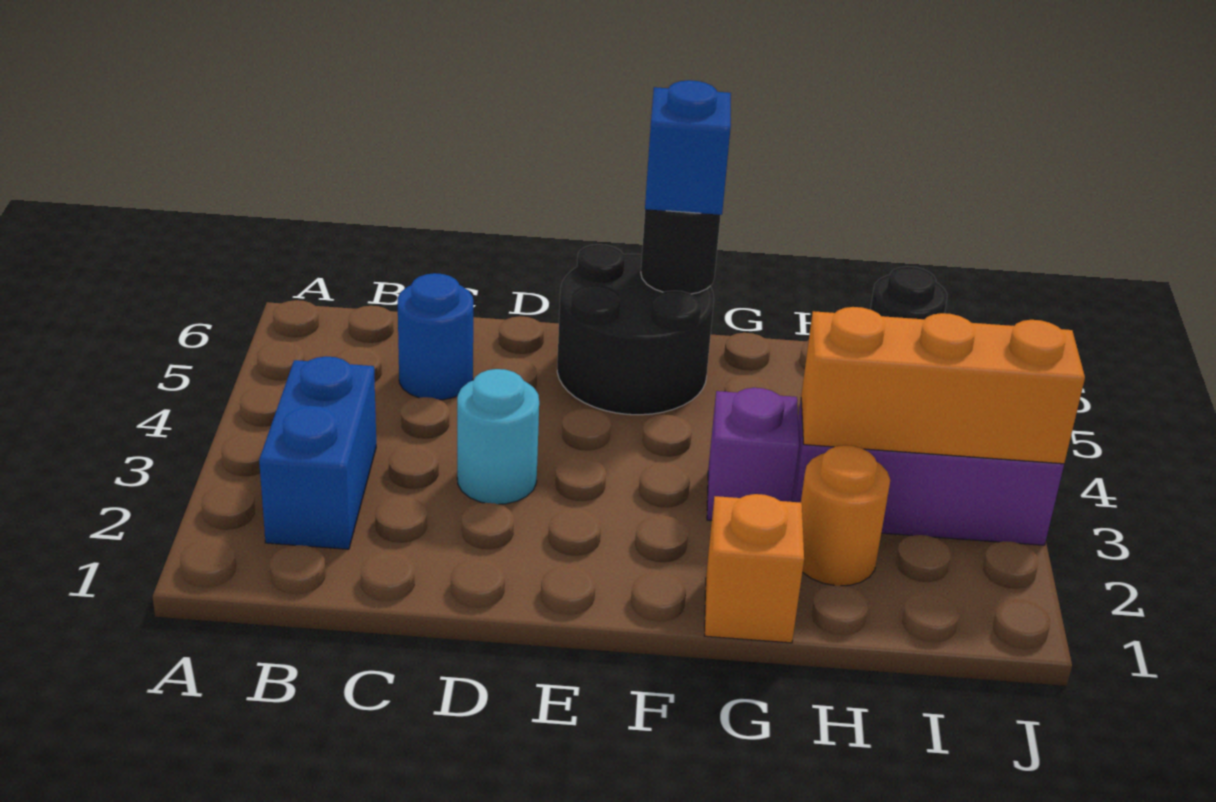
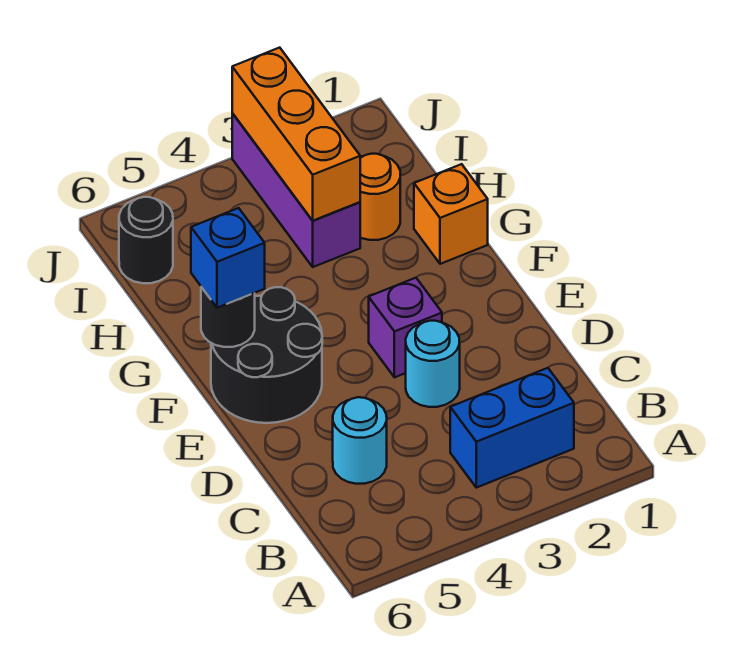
blue 1x1 round brick [398,273,473,400] -> cyan 1x1 round brick [333,397,387,484]
purple 1x1 brick [707,388,799,521] -> purple 1x1 brick moved to [369,278,442,377]

